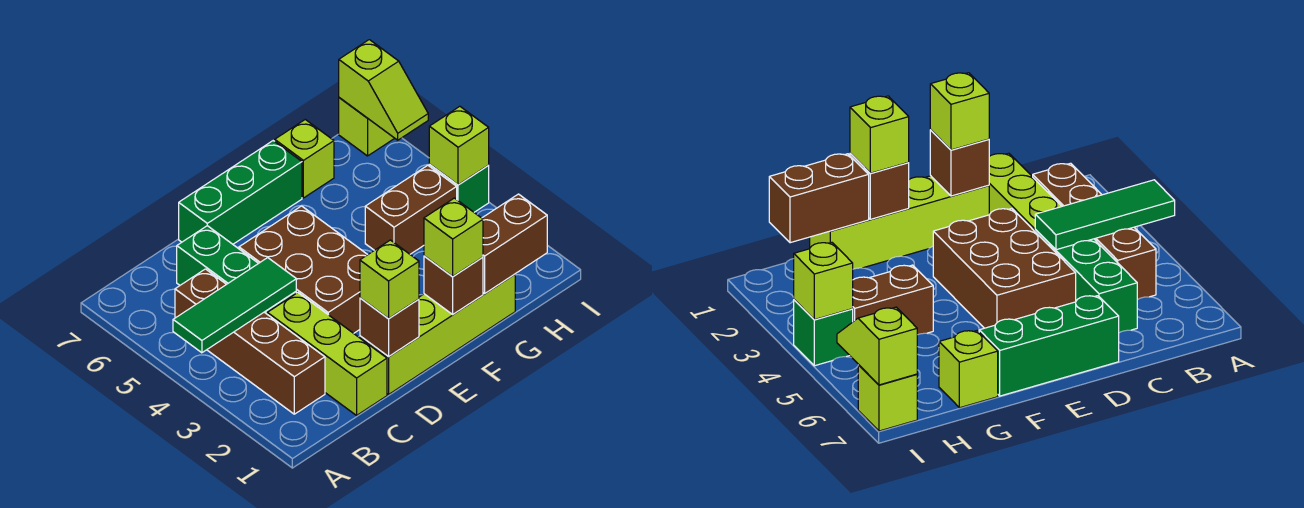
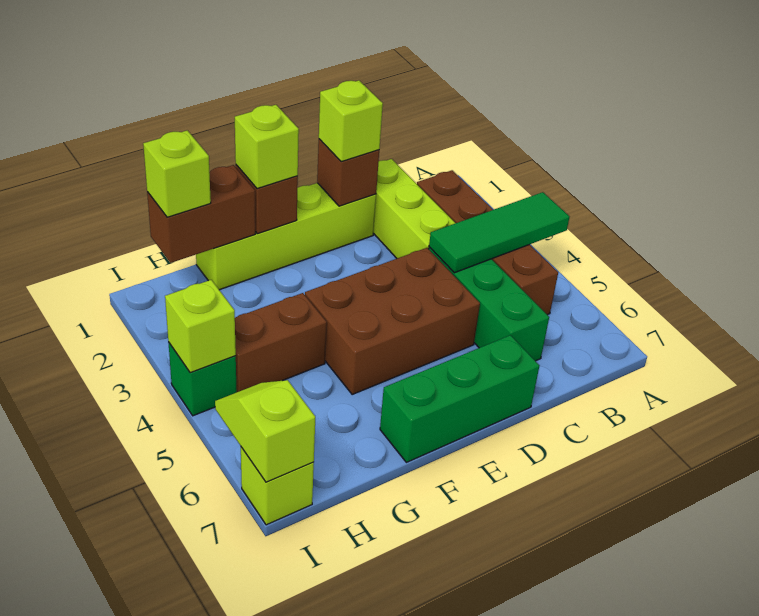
brown 2x3 brick [239,206,368,333] -> brown 2x3 brick turned to [305,248,480,394]
lime 1x1 brick [275,120,334,198] -> lime 1x1 brick moved to [143,130,211,217]

